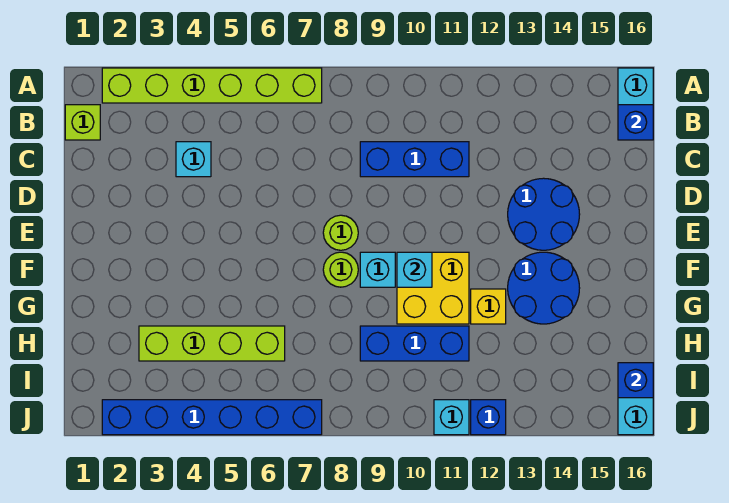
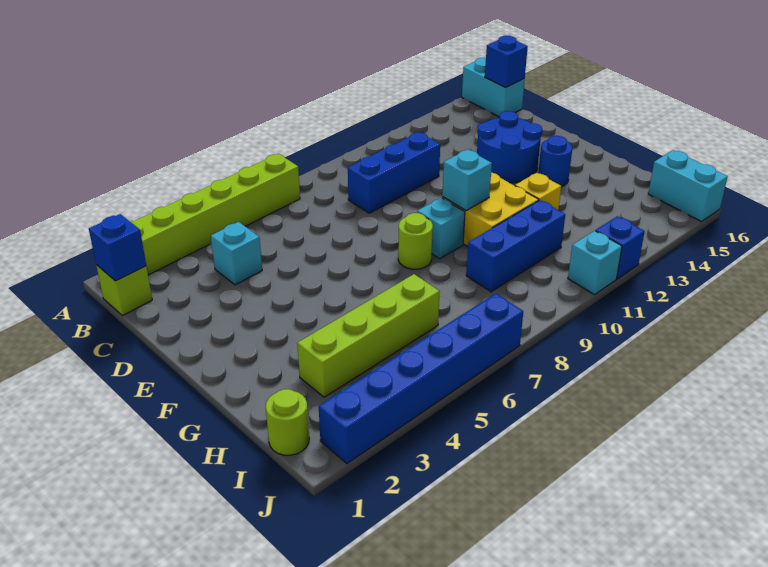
lime 1x1 round brick [323,215,358,250] -> lime 1x1 round brick moved to [266,389,309,455]
blue 2x2 round brick [508,252,580,324] -> blue 1x1 round brick [538,136,572,187]
blue 1x1 brick [618,363,653,398] -> blue 1x1 brick moved to [89,214,146,281]

